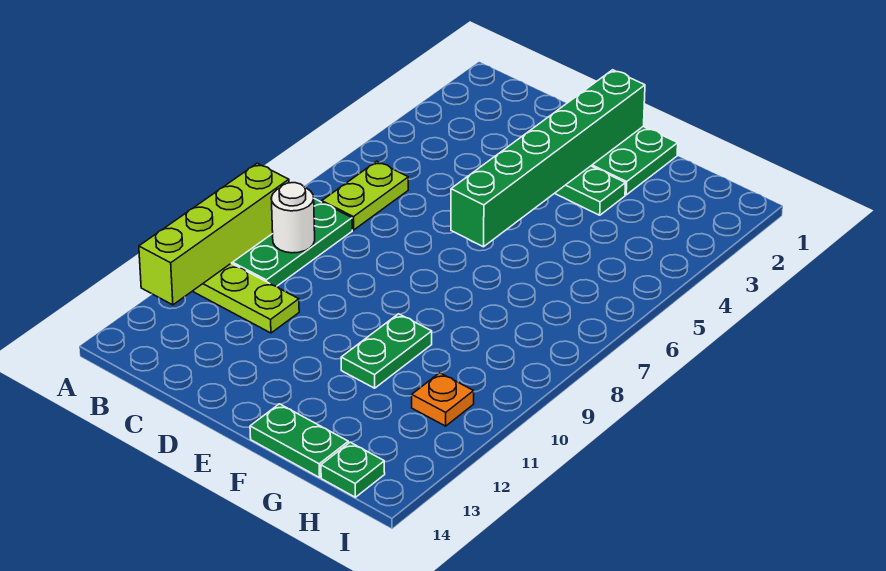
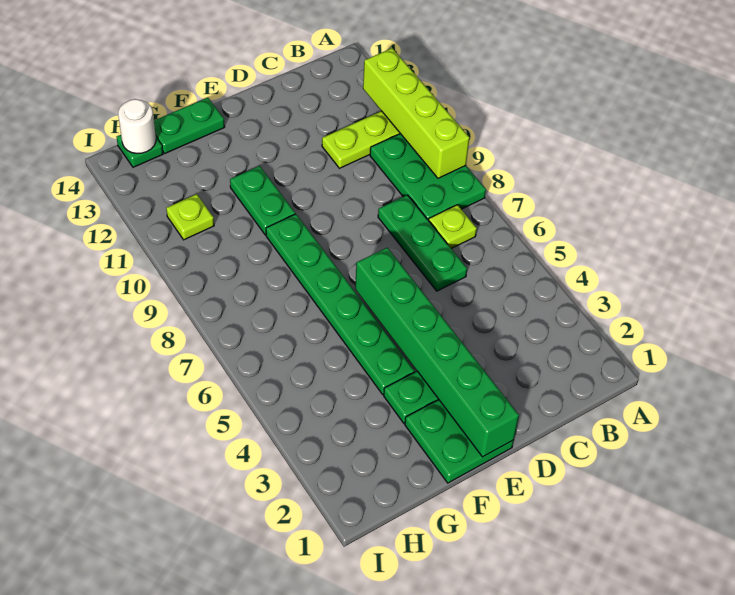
lime 1x2 plate [322,161,408,230] -> lime 1x1 plate [429,205,477,249]
white 1x1 round brick [271,183,315,253] -> white 1x1 round brick moved to [118,99,156,153]
none -> green 1x3 plate [378,195,467,291]
none -> green 1x6 plate [266,214,414,394]
orange 1x1 plate [412,373,474,426] -> lime 1x1 plate [166,194,214,240]

